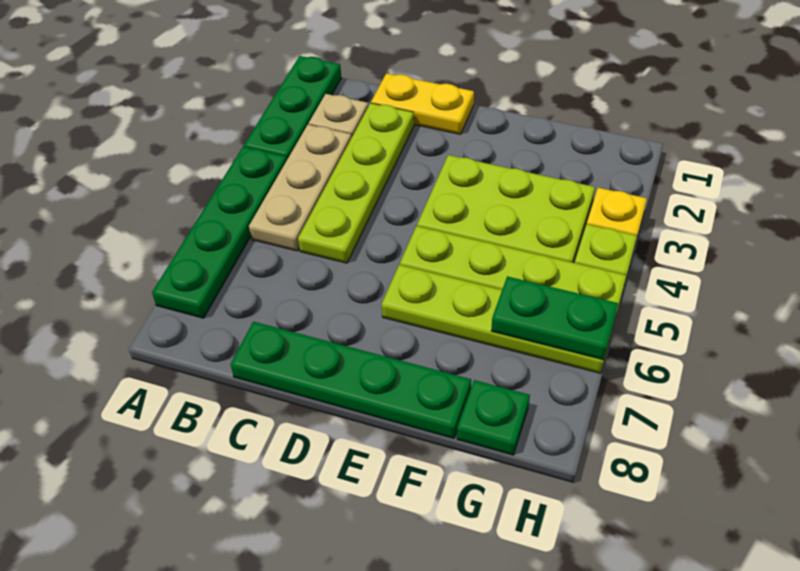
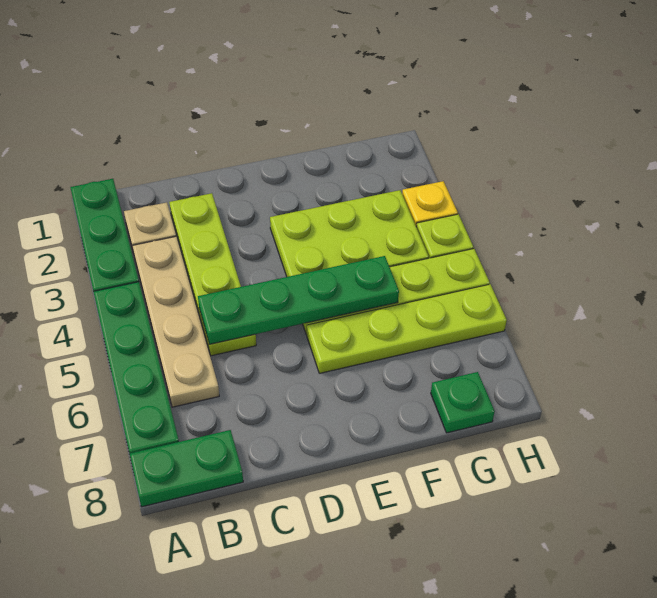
tan 1x3 plate [249,125,352,251] -> tan 1x4 plate [132,236,219,407]
yellow 1x2 plate [371,73,474,134] -> none
green 1x4 plate [230,322,471,439] -> green 1x4 plate moved to [198,256,399,344]
green 1x2 plate [491,276,618,360] -> green 1x2 plate moved to [130,430,243,507]

